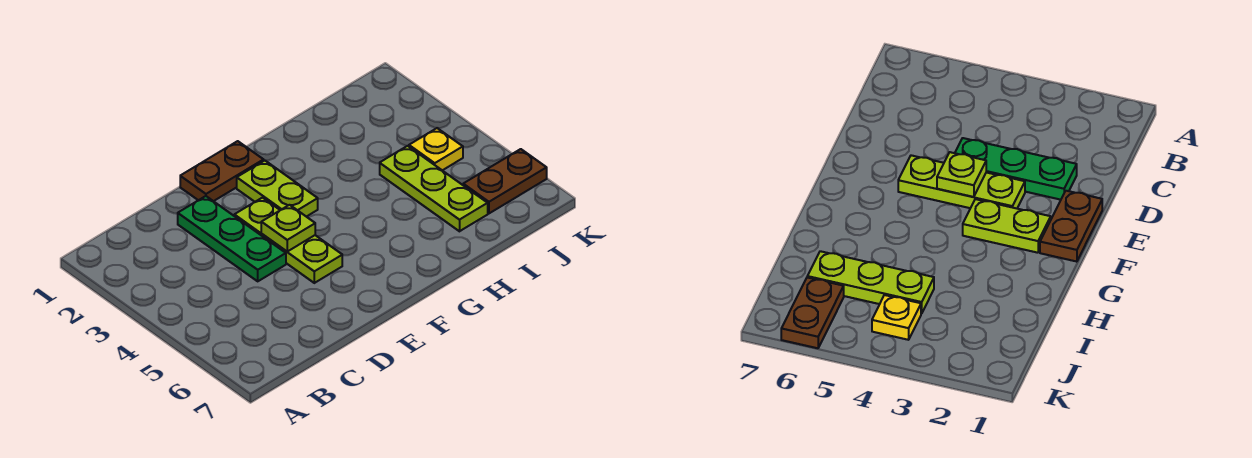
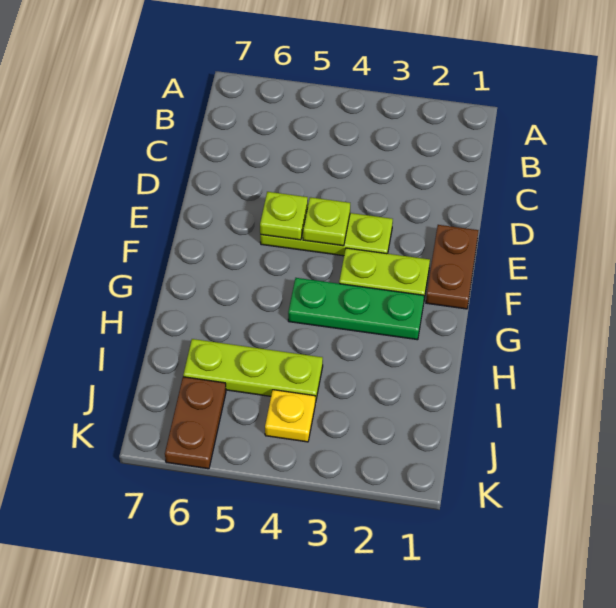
green 1x3 plate [178,196,286,281] -> green 1x3 plate moved to [288,278,424,340]
none -> lime 1x1 plate [260,192,308,240]

